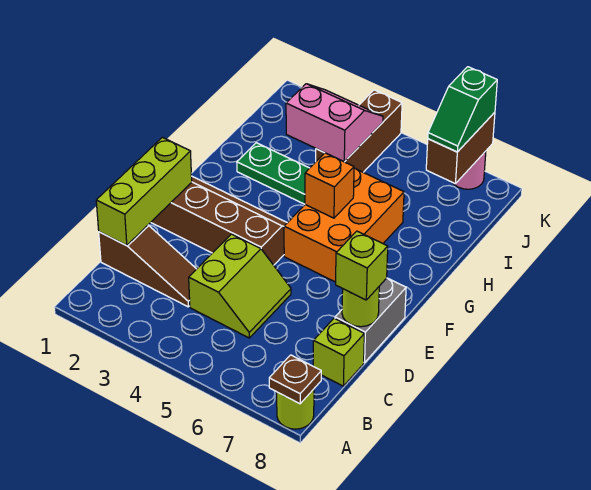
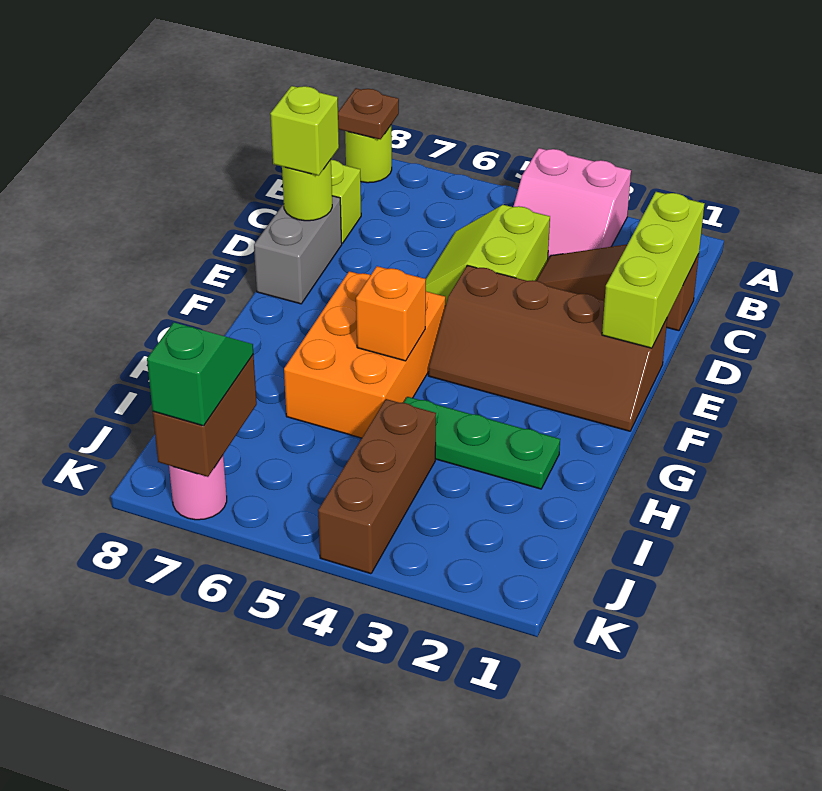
pink 2x2 slope [286,84,383,162] -> pink 2x2 slope moved to [513,148,631,259]

